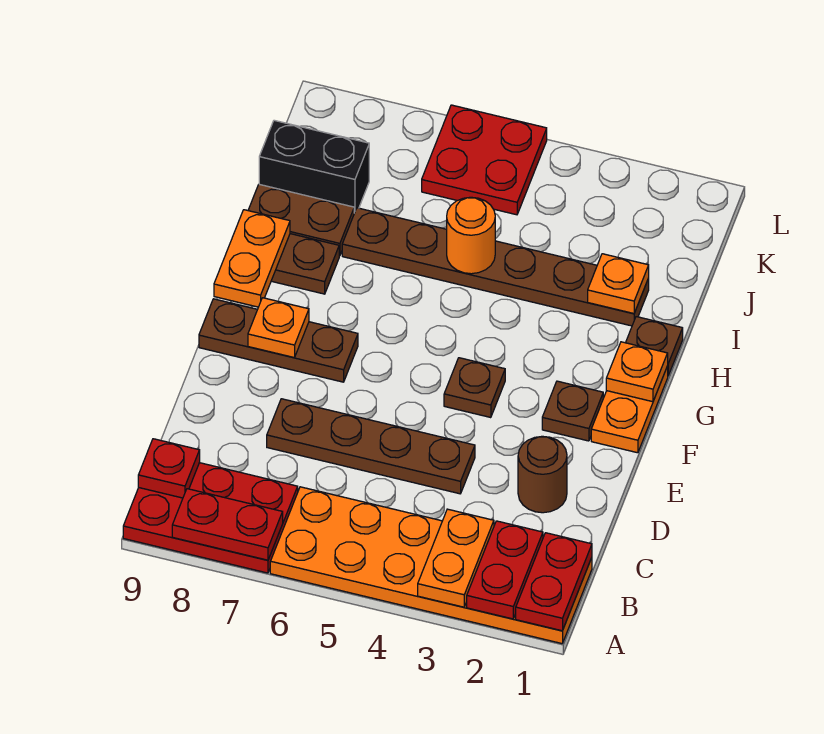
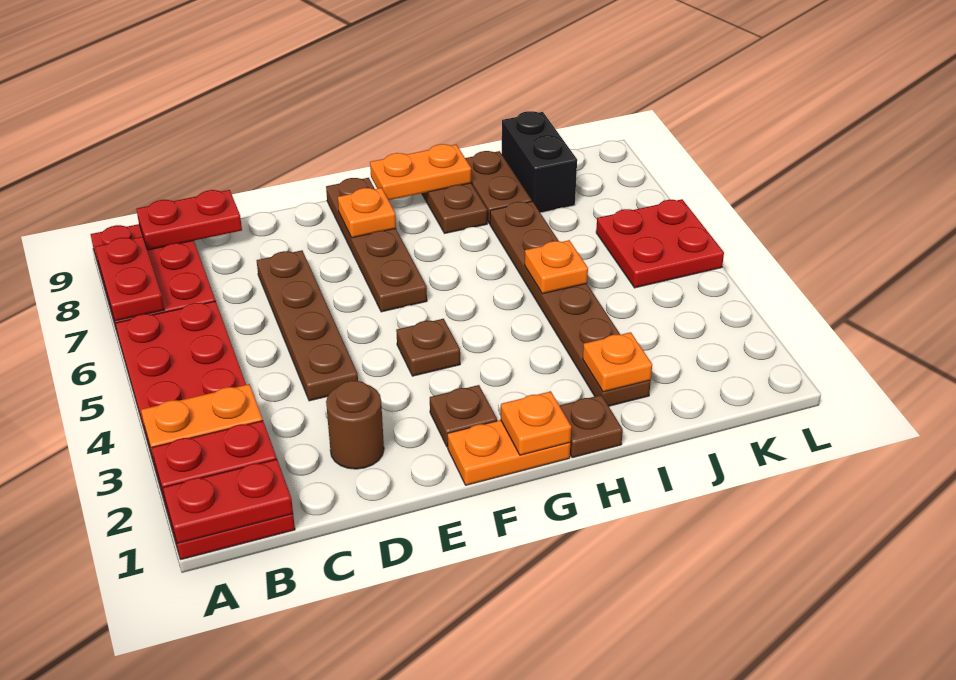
orange 2x6 plate [270,487,592,644] -> red 2x6 plate [115,301,295,559]
red 1x1 plate [138,439,200,498] -> red 1x2 plate [136,190,242,250]
brown 1x3 plate [199,299,358,382] -> brown 1x4 plate [326,178,427,312]
orange 1x1 round brick [447,197,495,274] -> orange 1x1 plate [525,240,588,294]

